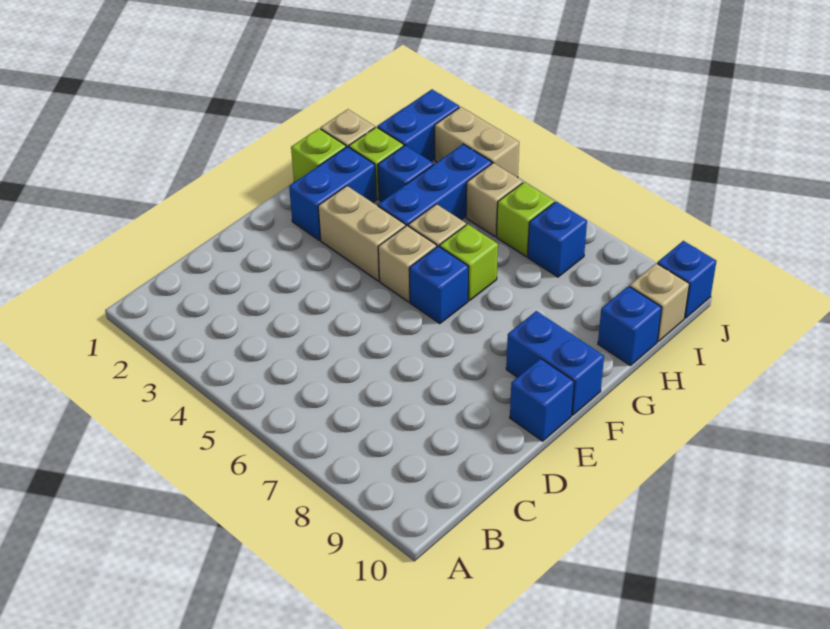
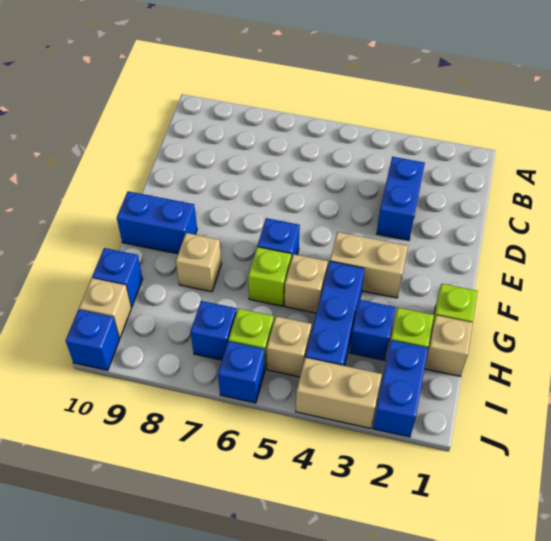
blue 1x1 brick [510,358,574,441] -> blue 1x1 brick moved to [218,341,265,403]
blue 1x2 brick [289,147,376,240] -> blue 1x2 brick moved to [377,157,425,240]
tan 1x1 brick [378,226,437,302] -> tan 1x1 brick moved to [176,233,222,292]

